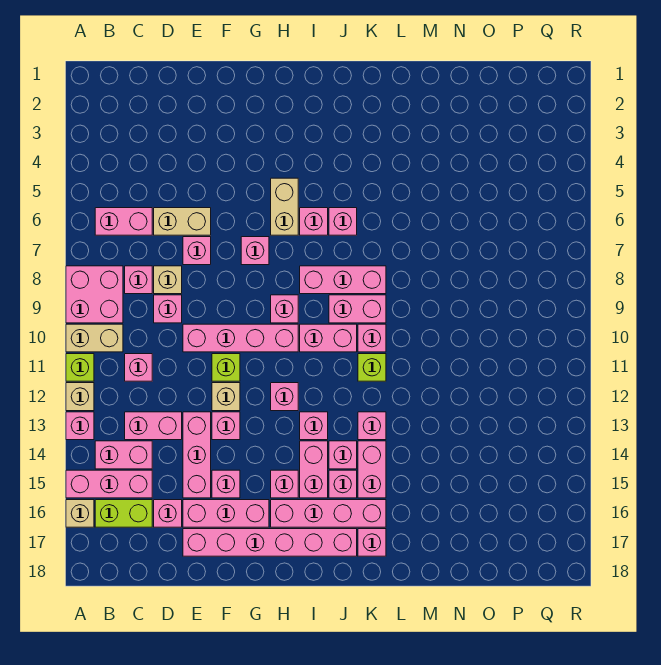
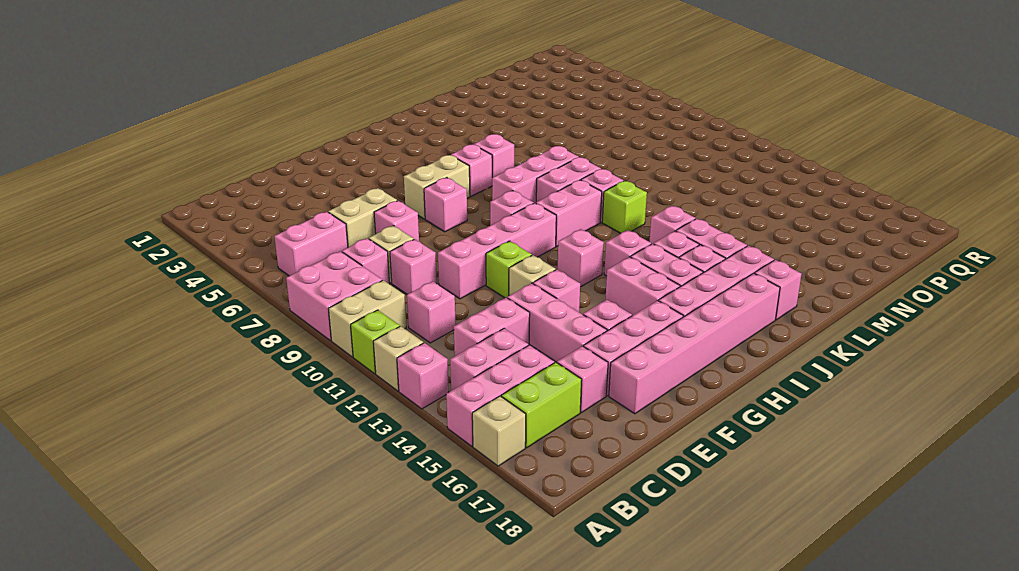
tan 1x2 brick [271,178,298,235] -> tan 1x2 brick turned to [404,155,470,219]
pink 1x1 brick [271,470,298,498] -> pink 1x2 brick [606,257,680,316]

